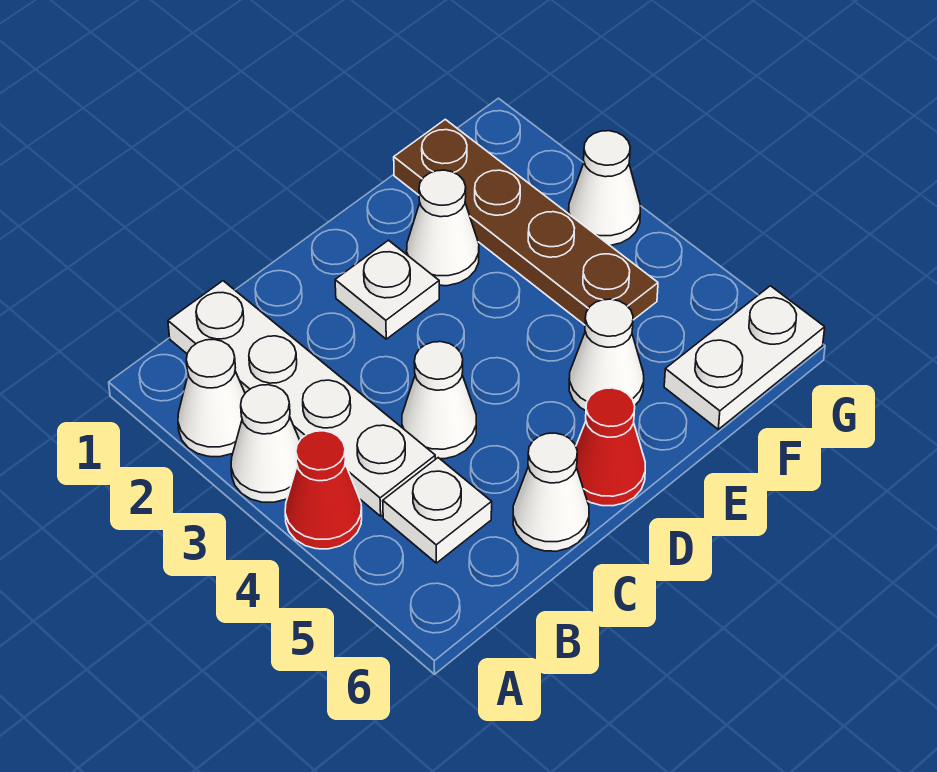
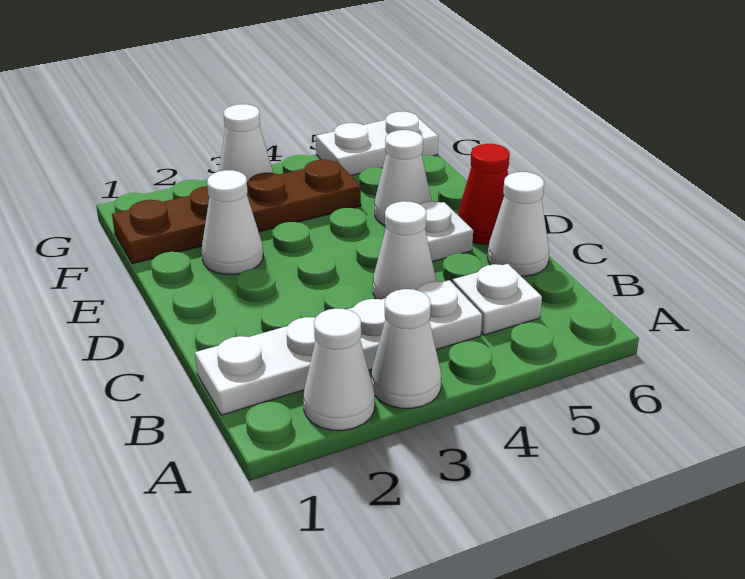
red 1x1 cone [285,431,362,549] -> none
white 1x1 plate [335,240,439,339] -> white 1x1 plate moved to [420,201,473,262]
white 1x2 plate [664,286,825,429] -> white 1x2 plate turned to [316,112,438,176]

